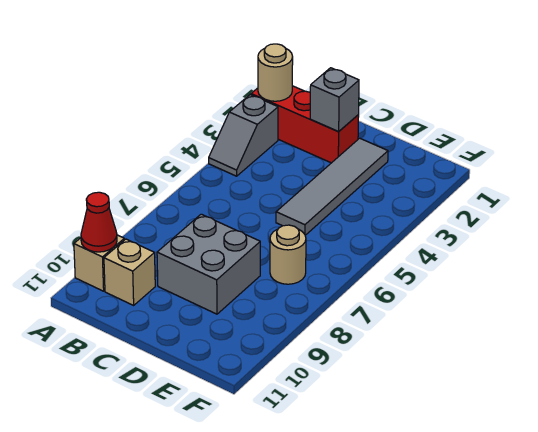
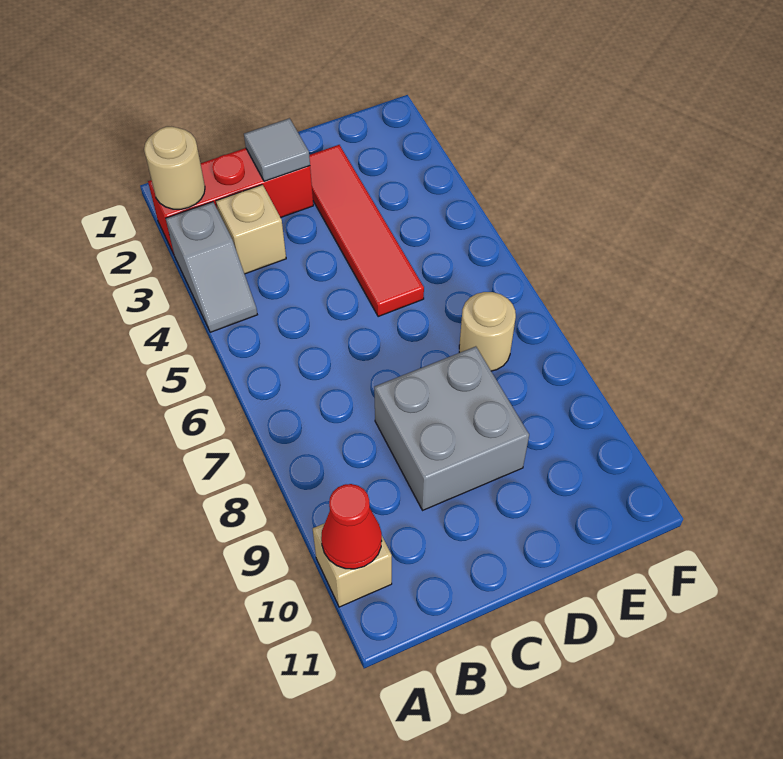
tan 1x1 brick [104,239,155,305] -> tan 1x1 brick moved to [216,185,286,274]
grey 1x1 brick [310,68,359,132] -> grey 1x1 tile [244,118,310,181]
grey 1x4 tile [276,138,388,235] -> red 1x4 tile [309,145,424,317]

